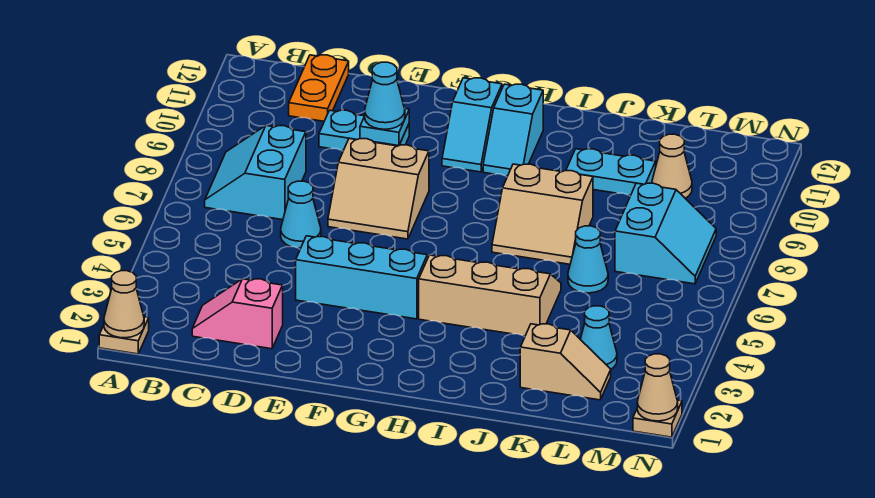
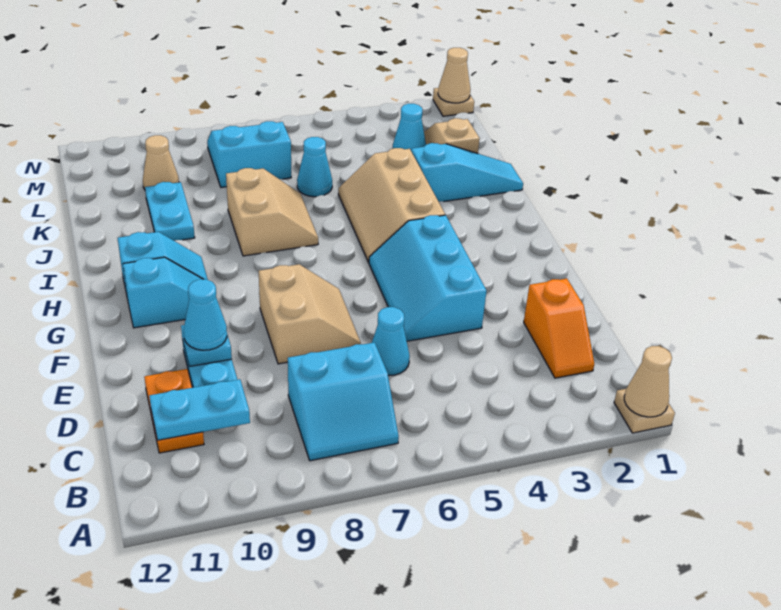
pink 1x2 slope [192,279,283,349] -> orange 1x2 slope [524,278,594,378]
none -> cyan 1x2 plate [149,379,250,440]
orange 1x2 plate [289,55,349,121] -> orange 1x2 plate turned to [144,369,204,453]
none -> cyan 1x3 slope [411,143,523,202]

